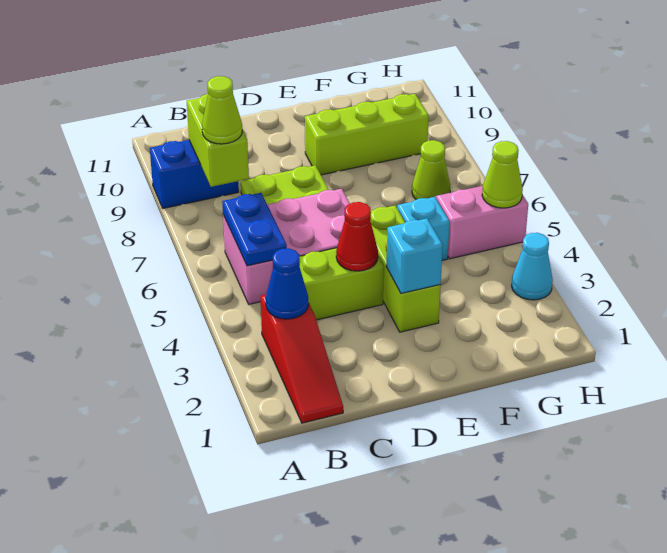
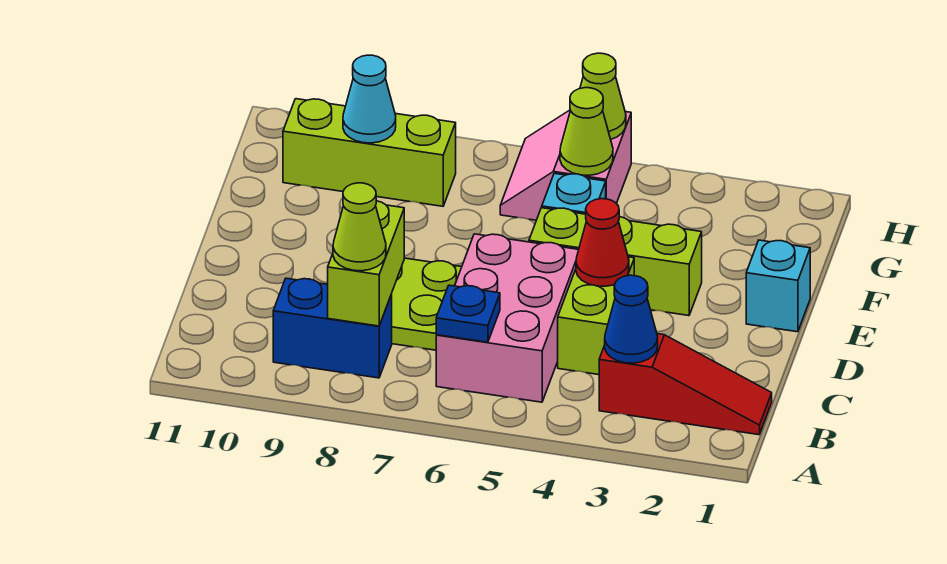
blue 1x2 brick [150,140,239,208] -> blue 1x2 brick turned to [273,278,392,378]
blue 1x2 plate [222,193,287,266] -> blue 1x1 plate [436,285,500,342]
lime 1x2 brick [187,94,249,187] -> lime 1x2 brick turned to [328,201,404,326]
cyan 1x1 brick [386,219,443,293] -> cyan 1x1 brick moved to [746,240,810,332]
lime 1x3 brick [305,94,429,175] -> lime 1x3 brick turned to [283,99,456,206]
lime 1x1 cone [412,140,450,200] -> lime 1x1 cone moved to [560,88,613,175]
cyan 1x1 cone [512,233,553,300] -> cyan 1x1 cone moved to [343,55,396,143]

